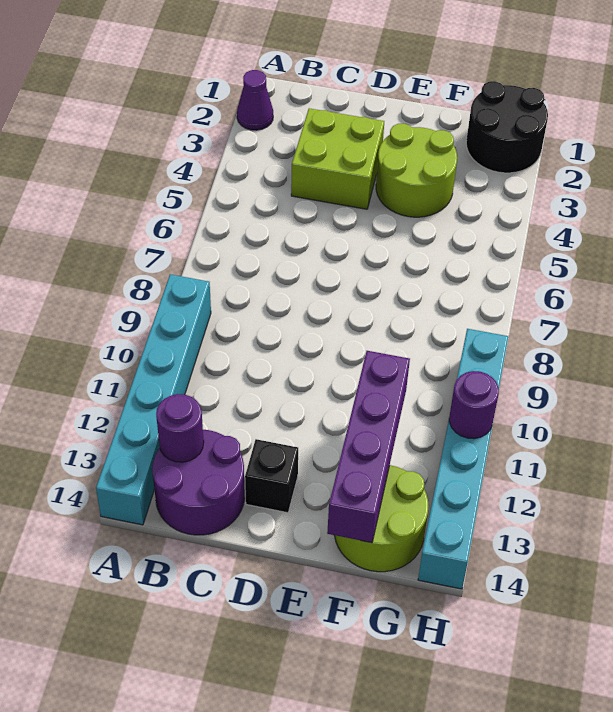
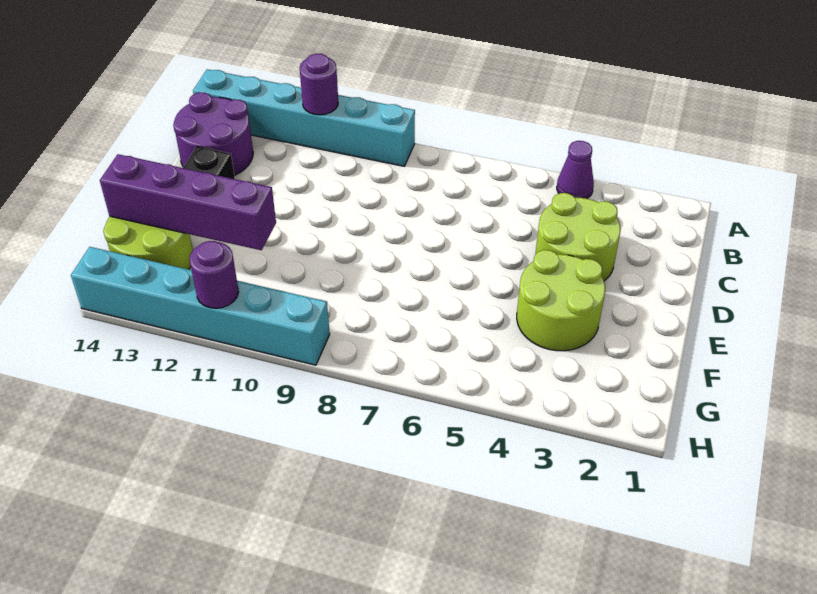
purple 1x1 cone [237,70,273,130] -> purple 1x1 cone moved to [557,141,594,199]
purple 1x1 round brick [156,394,204,462] -> purple 1x1 round brick moved to [300,54,338,115]
lime 2x2 brick [291,108,384,209] -> lime 2x2 round brick [535,193,621,281]
black 2x2 round brick [466,81,548,173] -> none

